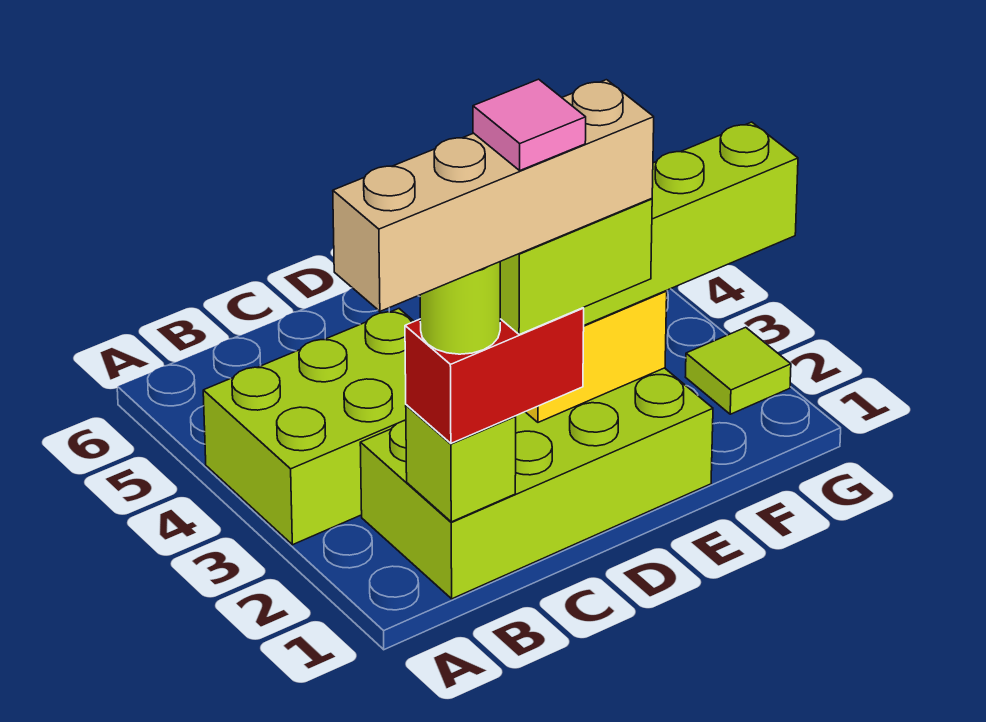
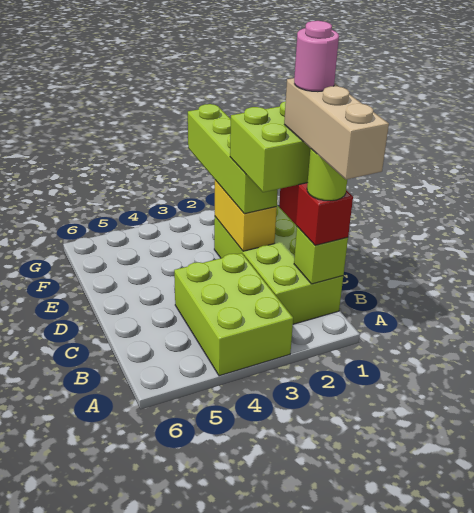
tan 1x4 brick [333,80,654,311] -> tan 1x3 brick [284,78,389,180]
pink 1x1 tile [473,79,586,170] -> pink 1x1 round brick [294,21,339,92]
lime 1x1 tile [686,327,791,414] -> none

